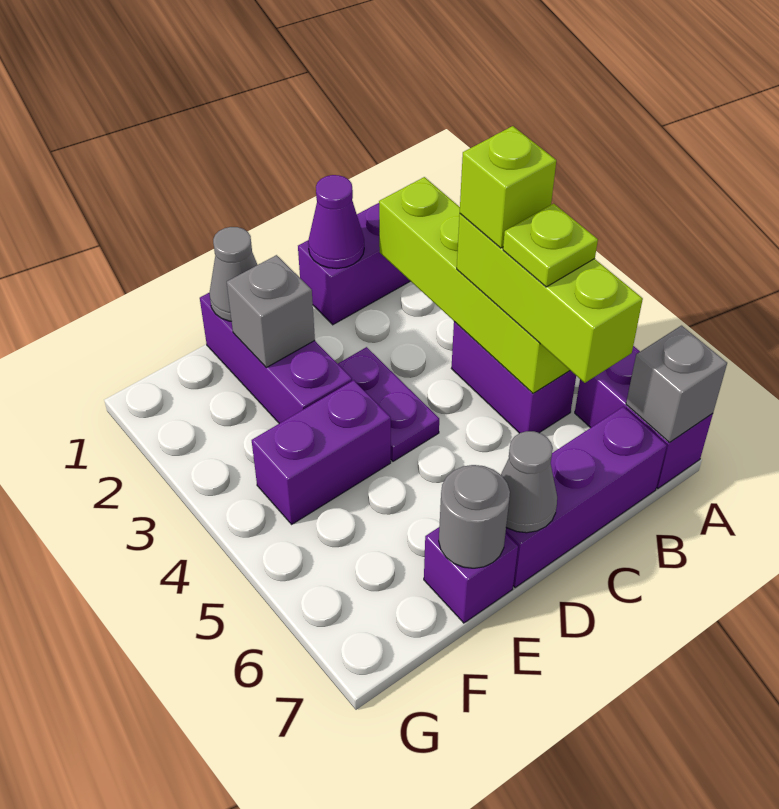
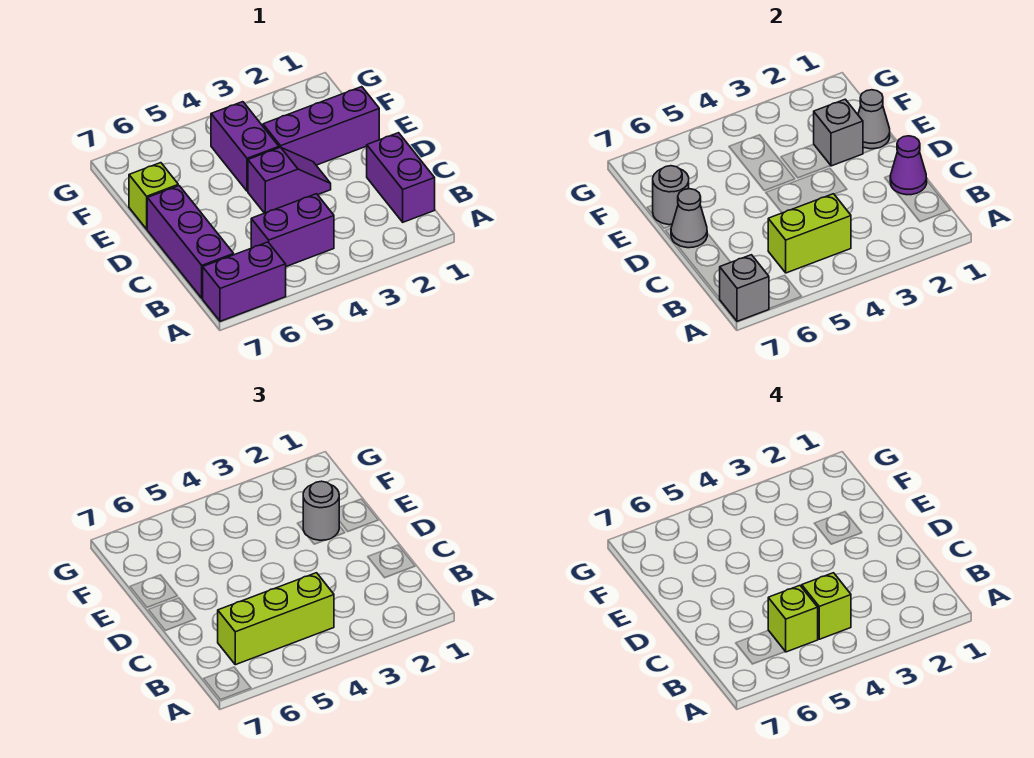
lime 1x4 brick [379,177,570,393] -> lime 1x2 brick [768,194,851,273]
lime 1x1 plate [503,204,598,287] -> lime 1x1 brick [768,586,818,652]
purple 1x2 plate [338,347,439,461] -> purple 1x2 slope [248,147,331,213]
none -> grey 1x1 round brick [303,481,339,540]
purple 1x1 brick [424,527,518,623] -> lime 1x1 brick [129,163,178,229]

